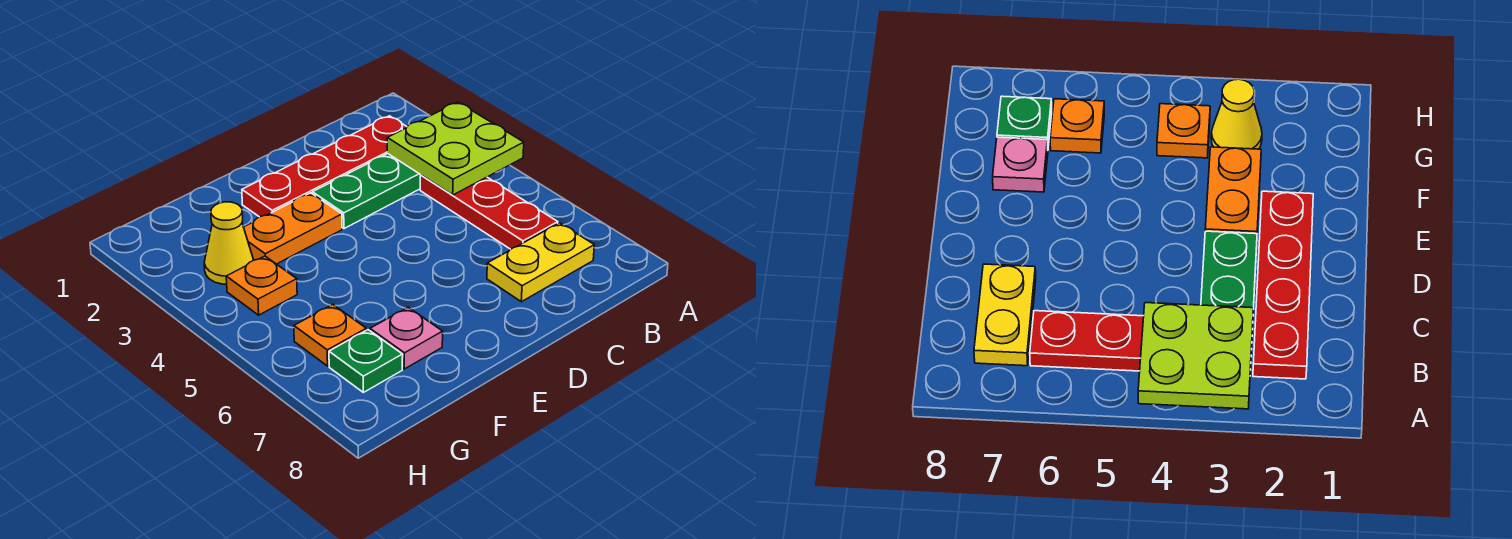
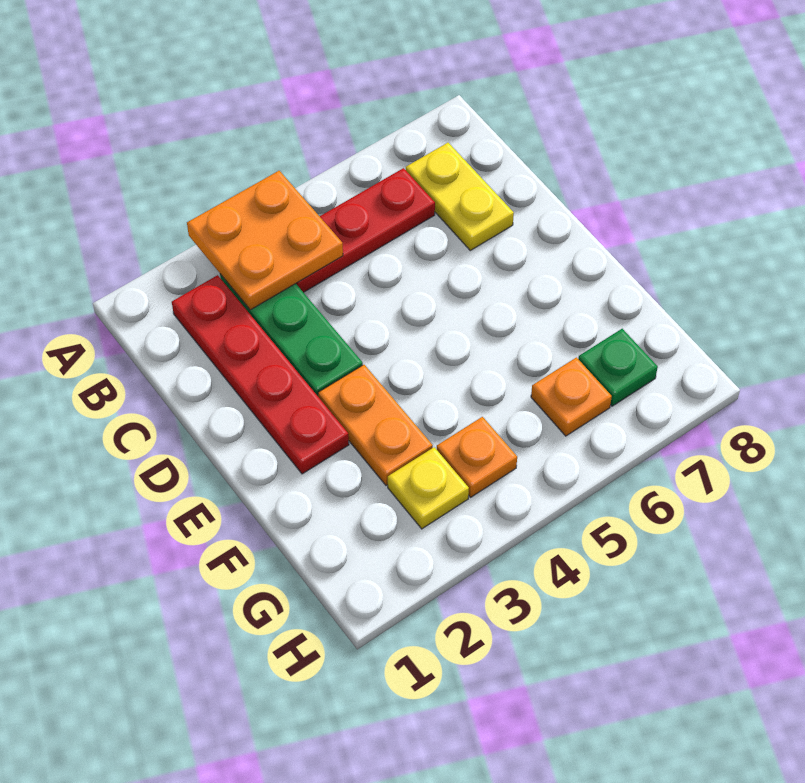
lime 2x2 plate [387,102,524,195] -> orange 2x2 plate [187,171,343,310]
pink 1x1 plate [370,307,443,369] -> none
yellow 1x1 cone [204,202,253,284] -> yellow 1x1 plate [388,447,469,529]

